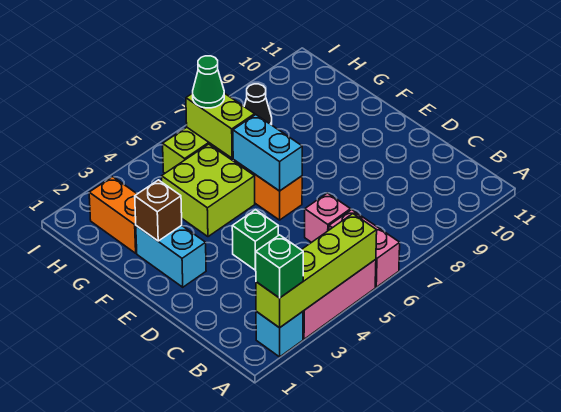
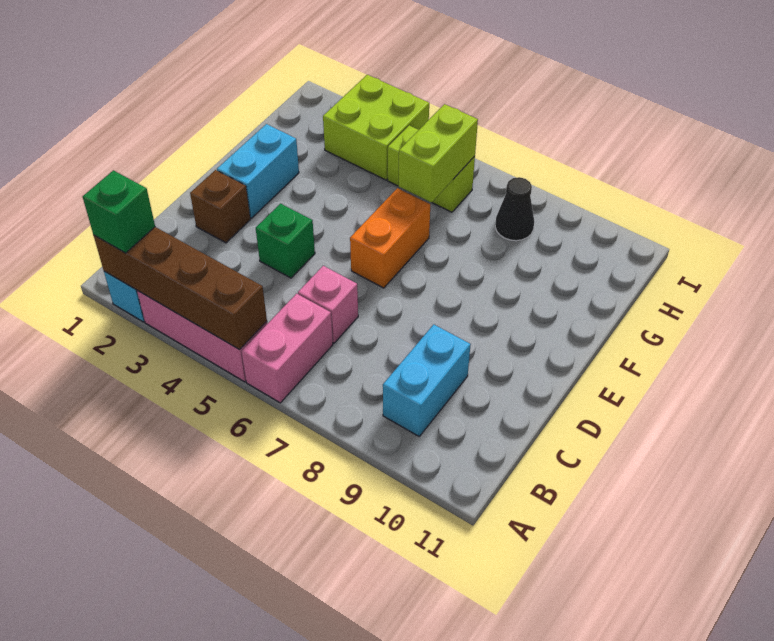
lime 1x4 brick [256,214,377,328] -> brown 1x4 brick [94,227,267,350]
cyan 1x2 brick [233,115,302,191] -> cyan 1x2 brick moved to [383,324,471,436]
brown 1x1 brick [135,180,182,241] -> brown 1x1 brick moved to [190,170,250,243]
lime 2x2 brick [162,144,255,237] -> lime 2x2 brick moved to [323,75,429,180]
orange 1x2 brick [89,177,137,253] -> none
green 1x1 cone [193,56,224,108] -> none

